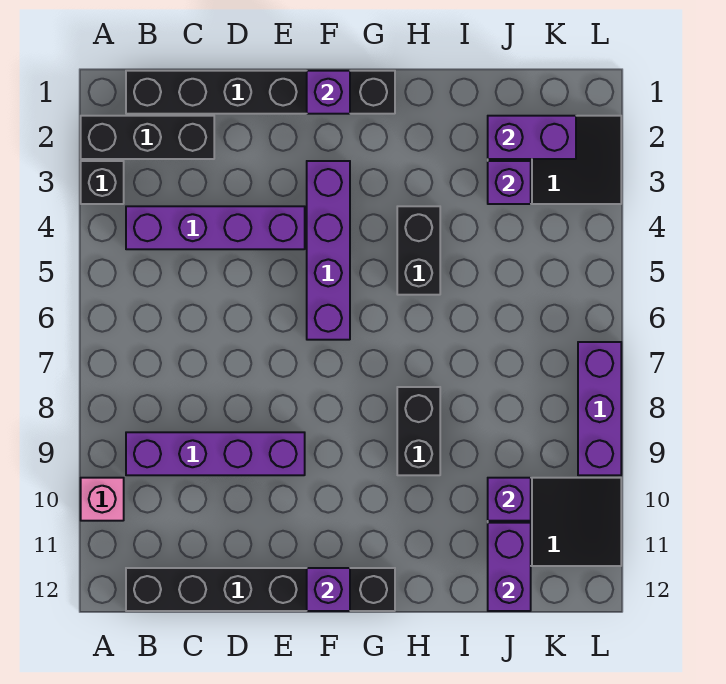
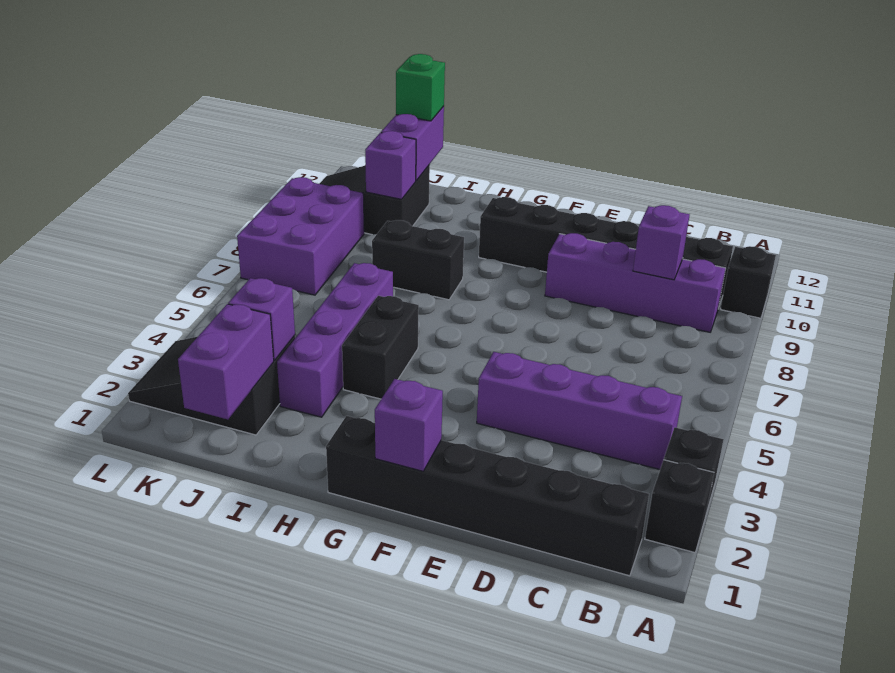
black 1x3 brick [81,116,214,159] -> black 1x1 brick [645,460,714,553]
pink 1x1 brick [81,478,124,521] -> black 1x1 brick [721,246,776,318]
black 1x6 brick [126,568,395,611] -> black 1x6 brick moved to [479,197,733,308]
purple 1x4 brick [307,161,350,340] -> purple 1x4 brick moved to [277,263,393,417]
purple 1x1 brick [307,568,350,611] -> purple 1x1 brick moved to [633,205,690,280]
black 1x2 brick [397,387,440,475] -> black 1x2 brick turned to [372,220,464,300]
purple 1x2 brick [488,116,576,159] -> purple 1x2 brick turned to [178,304,274,419]
none -> green 1x1 brick [396,54,445,121]
purple 1x3 brick [578,342,621,475] -> purple 2x3 brick [237,177,364,295]

